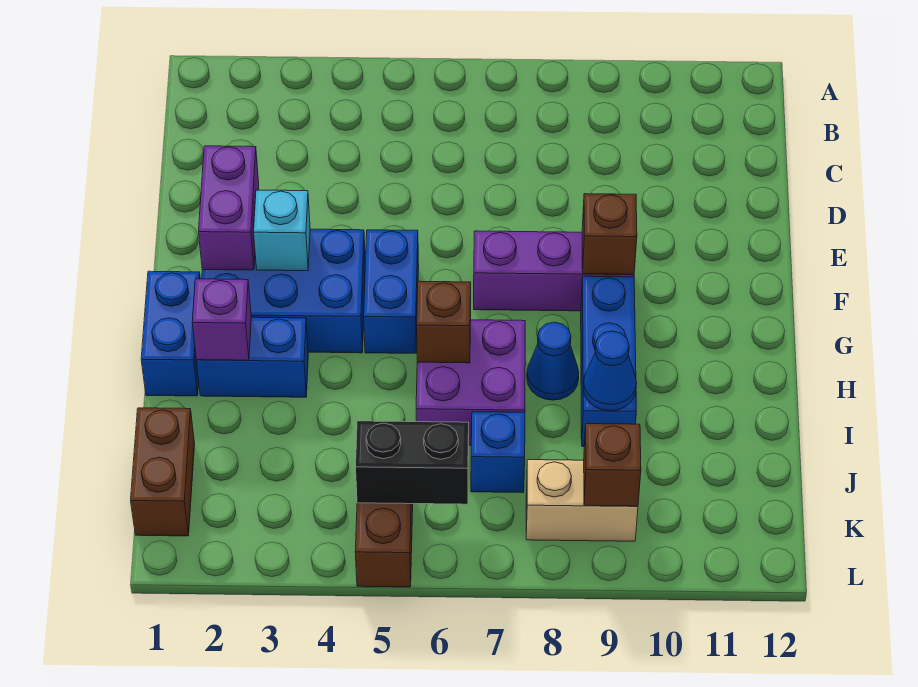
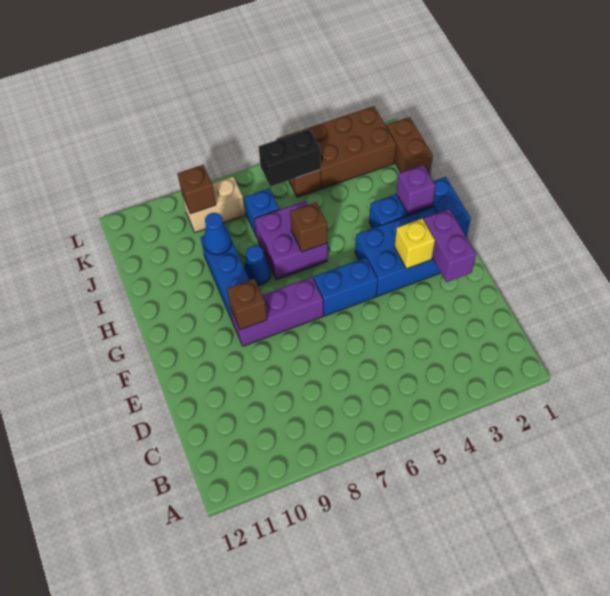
cyan 1x1 brick [254,190,310,271] -> yellow 1x1 brick [394,219,435,269]
blue 1x2 brick [364,230,419,353] -> blue 1x2 brick turned to [314,258,378,316]
none -> brown 2x3 brick [301,106,396,189]

